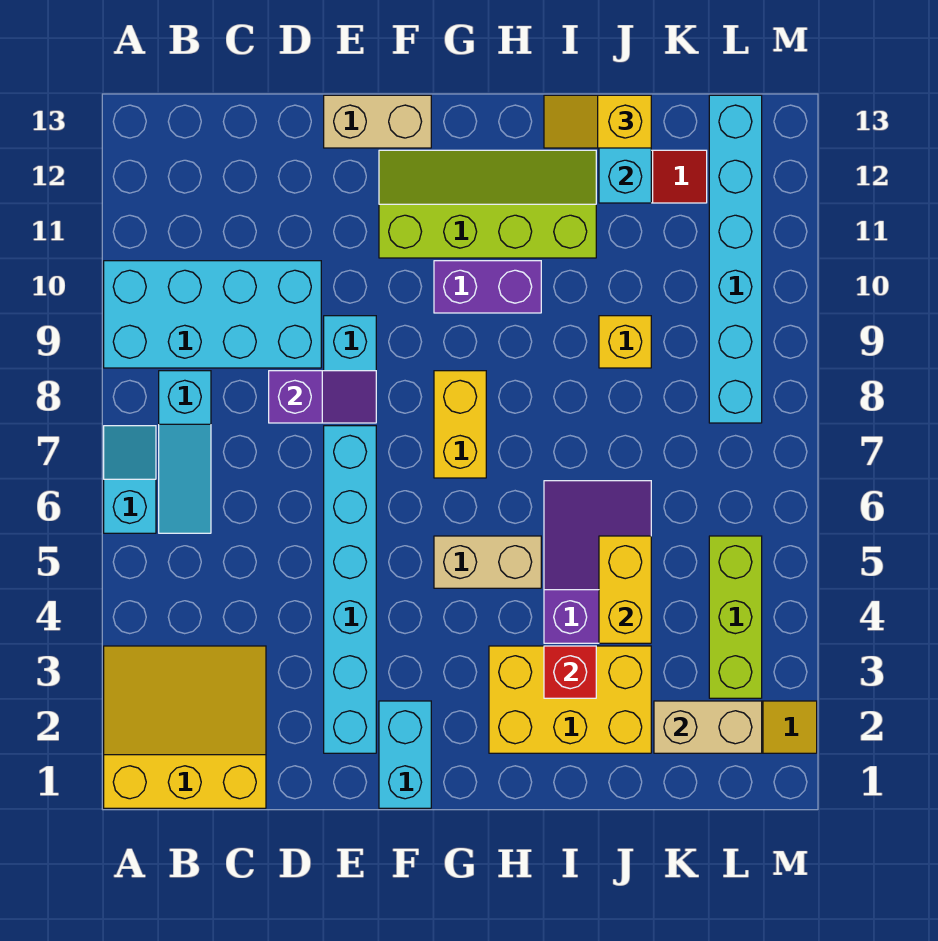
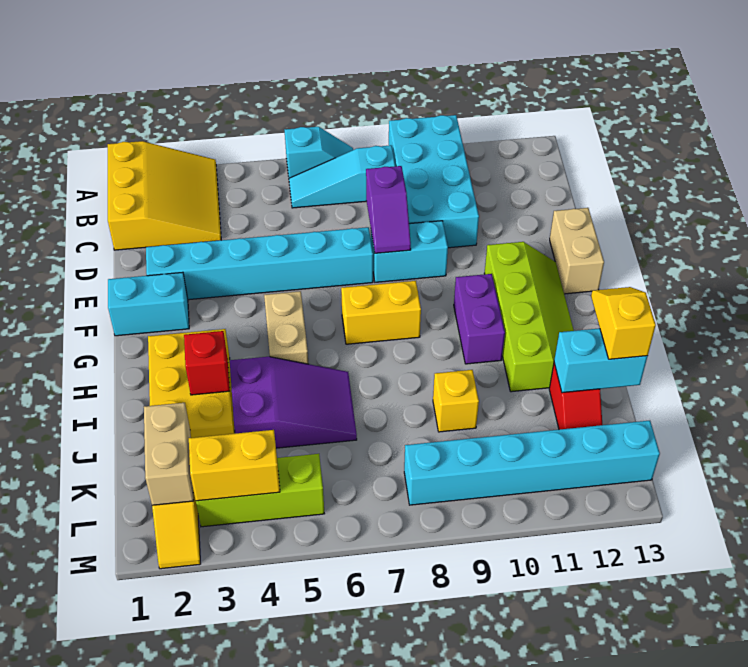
yellow 1x2 brick [599,536,651,643] -> yellow 1x2 brick moved to [189,430,280,501]

